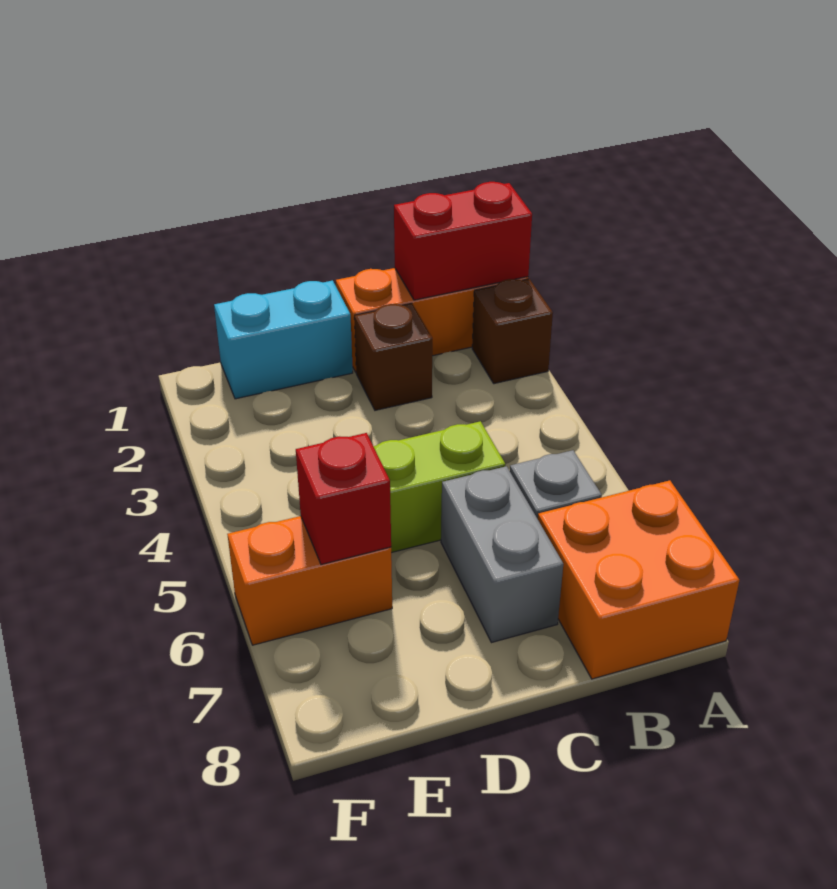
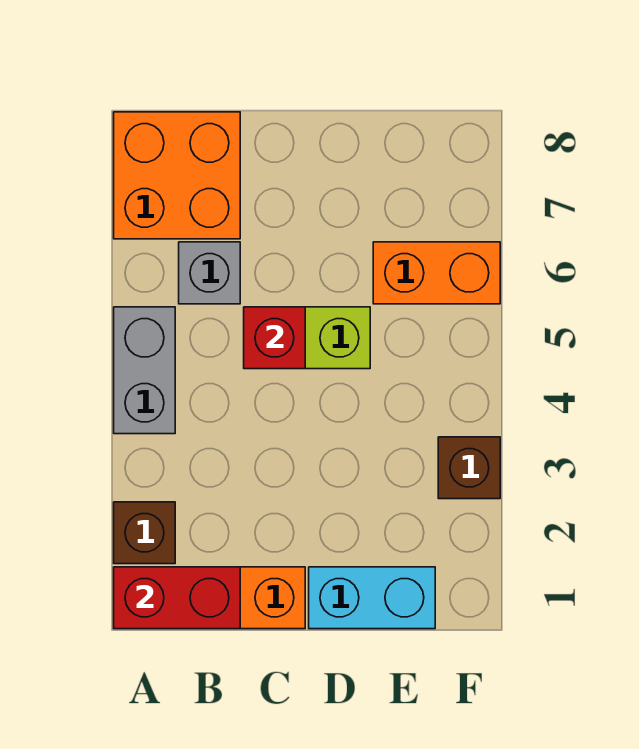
brown 1x1 brick [354,303,432,410] -> brown 1x1 brick moved to [438,437,500,499]
grey 1x2 brick [441,466,563,643] -> grey 1x2 brick moved to [114,307,175,434]
red 1x1 brick [296,433,391,565] -> red 1x1 brick moved to [244,307,305,369]

